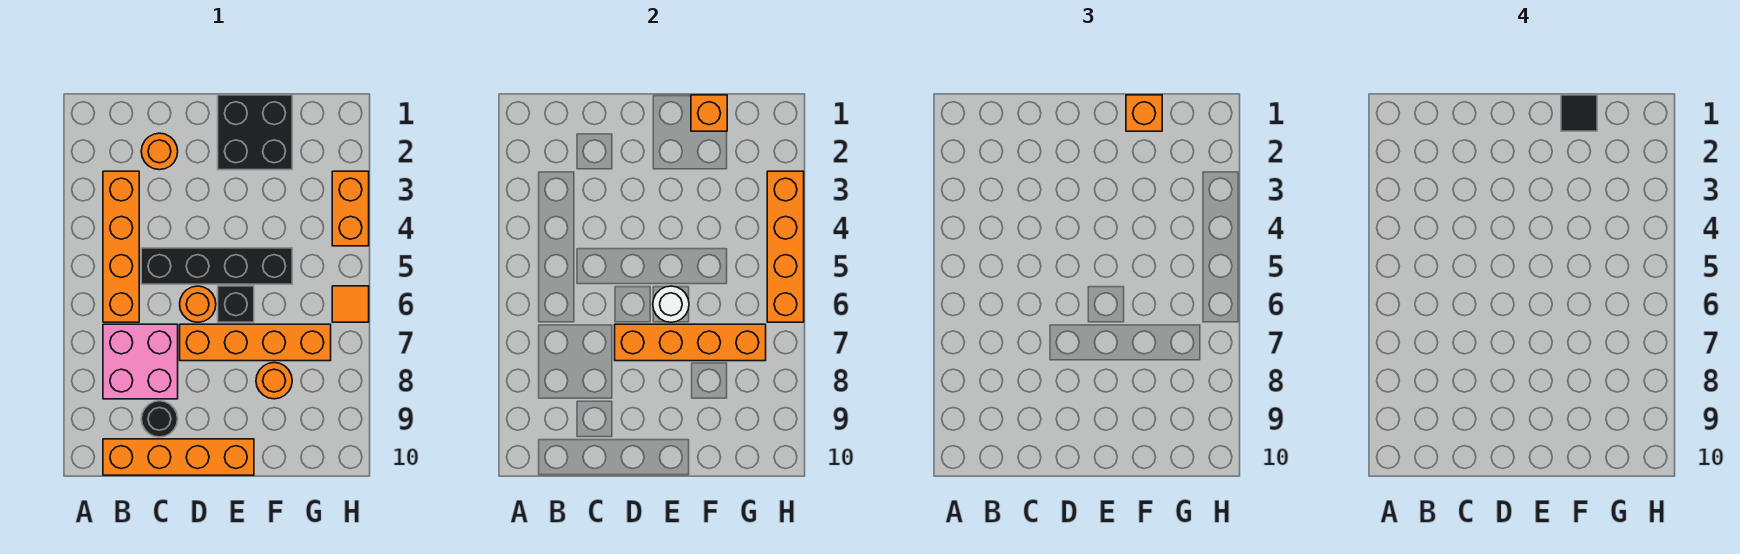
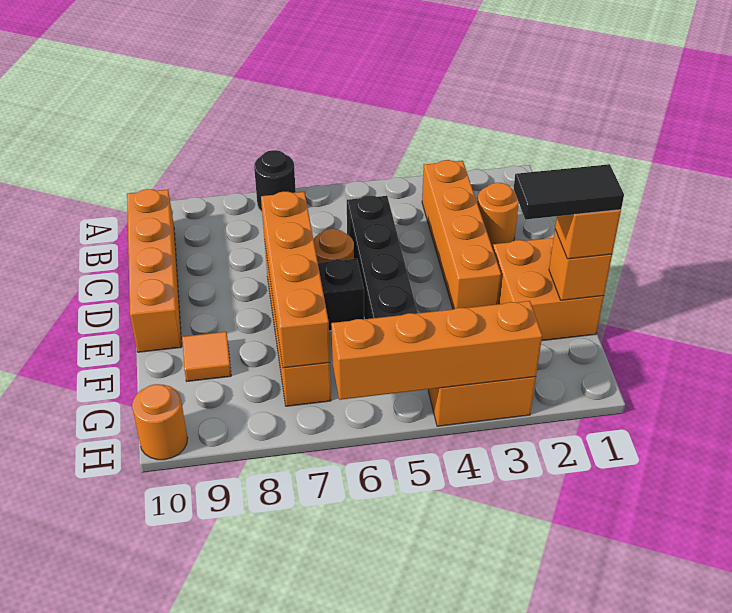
orange 1x4 brick [103,171,139,322] -> orange 1x4 brick turned to [422,160,501,309]
pink 2x2 brick [103,324,178,399] -> none
black 1x1 round brick [141,401,178,437] -> black 1x1 round brick moved to [254,150,296,211]
black 2x2 brick [218,95,292,170] -> orange 2x2 brick [493,238,604,341]
white 1x1 round brick [653,286,689,322] -> none
black 1x1 tile [1561,95,1597,131] -> black 1x2 tile [514,164,624,220]
orange 1x1 round brick [256,363,292,399] -> orange 1x1 round brick moved to [132,384,188,460]
orange 1x1 tile [332,286,369,322] -> orange 1x1 tile moved to [182,332,231,381]

